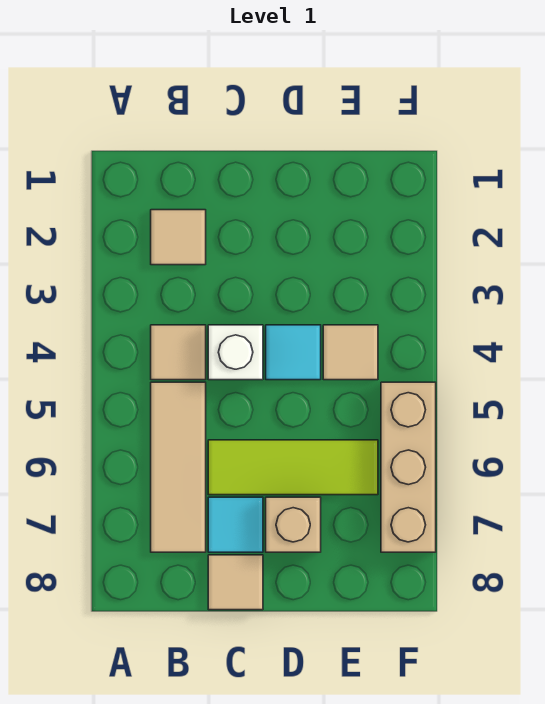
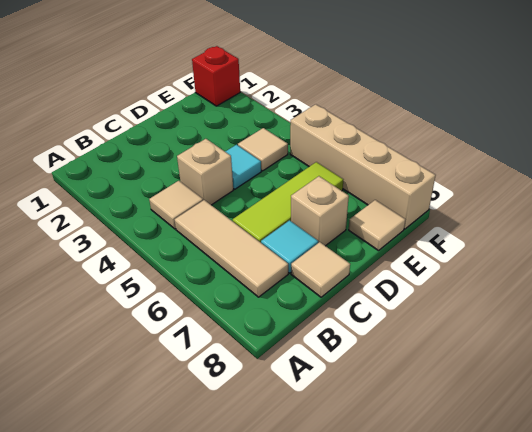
tan 1x1 tile [151,210,206,265] -> tan 1x1 tile moved to [349,200,405,251]
white 1x1 brick [208,325,263,380] -> tan 1x1 brick [177,139,233,205]
none -> red 1x1 brick [192,46,240,106]
tan 1x3 brick [381,382,436,552] -> tan 1x4 brick [290,104,436,229]

